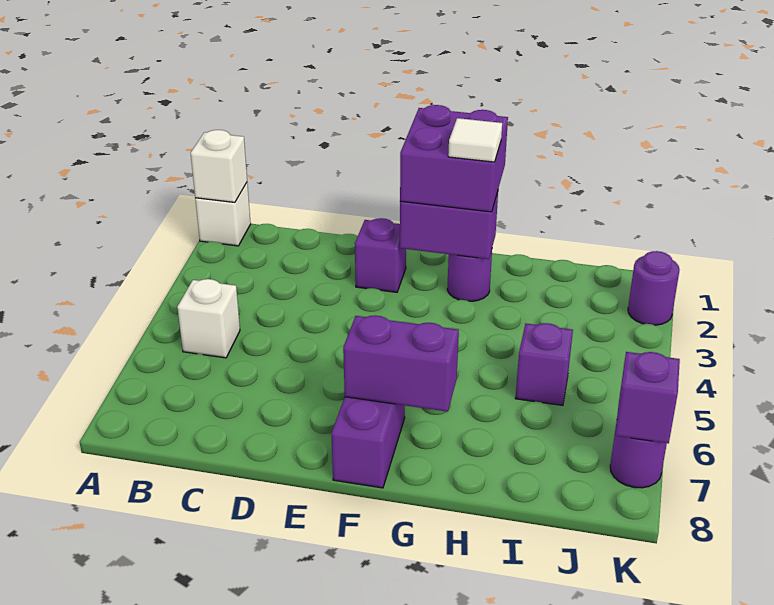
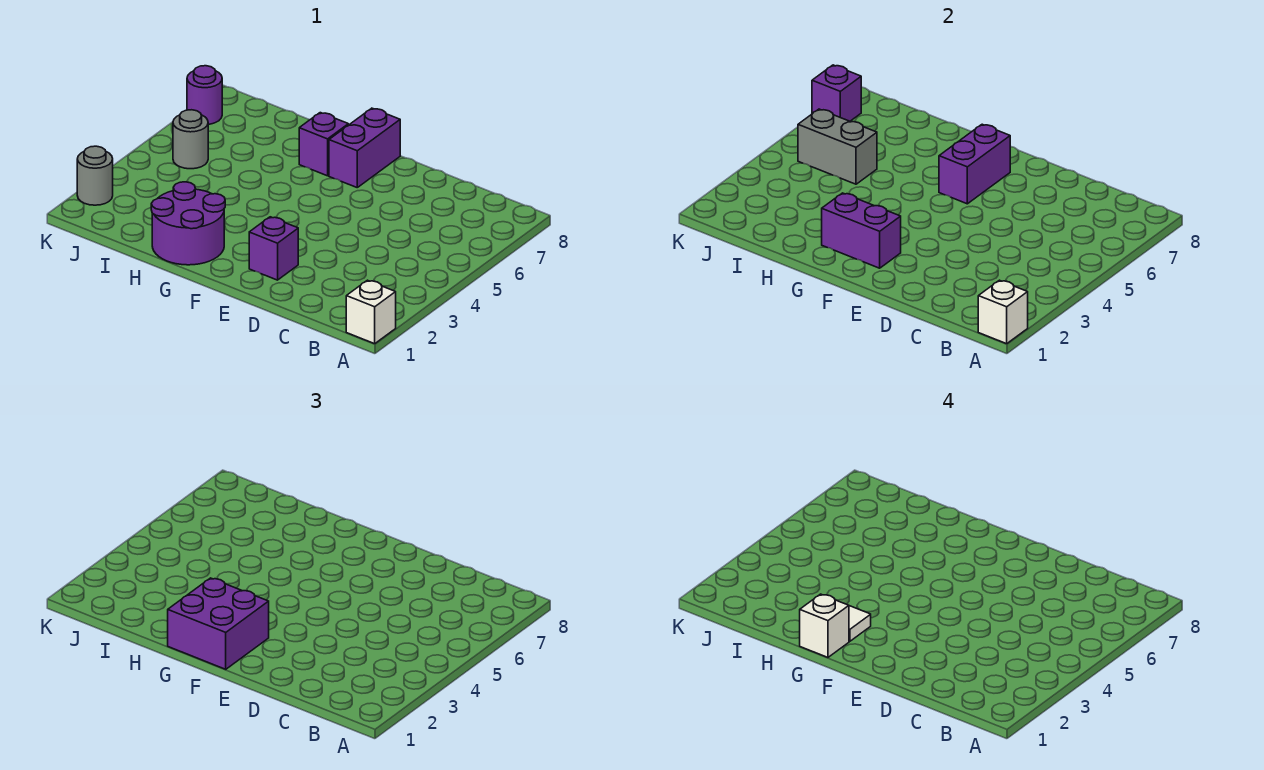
white 1x1 brick [177,279,240,358] -> white 1x1 brick moved to [800,594,849,657]
purple 1x2 brick [343,315,459,412] -> purple 1x2 brick turned to [939,124,1010,204]
purple 1x1 round brick [447,250,492,301] -> purple 2x2 round brick [151,182,225,265]
purple 1x1 brick [515,323,573,405] -> purple 1x1 brick moved to [299,113,348,176]
none -> grey 1x2 brick [798,109,877,184]
none -> grey 1x1 round brick [173,110,208,169]
purple 1x1 round brick [628,251,679,325] -> grey 1x1 round brick [77,146,113,205]

